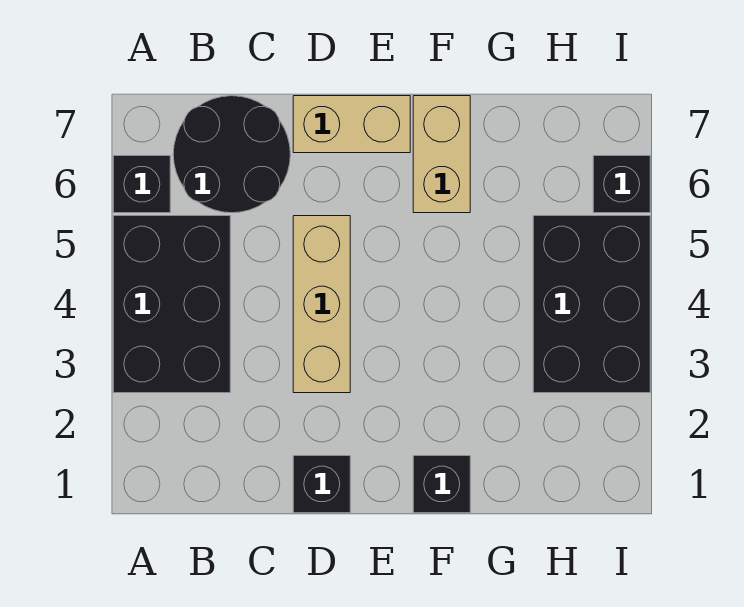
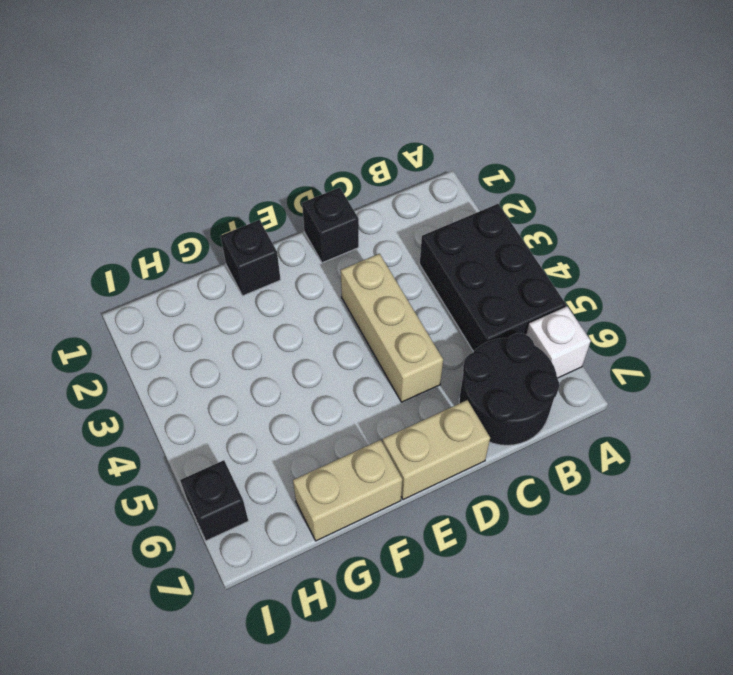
black 1x1 brick [113,156,170,213] -> white 1x1 brick [526,306,591,378]
tan 1x2 brick [413,96,470,213] -> tan 1x2 brick turned to [293,440,402,541]
black 2x3 brick [533,216,650,393] -> none

